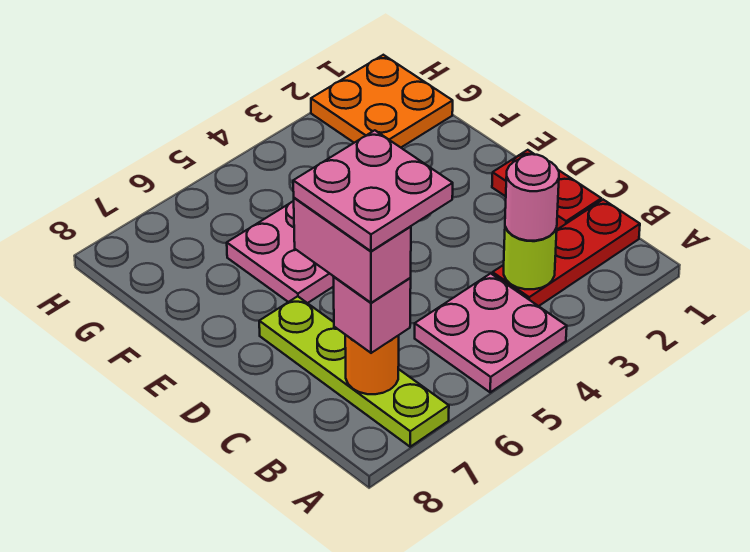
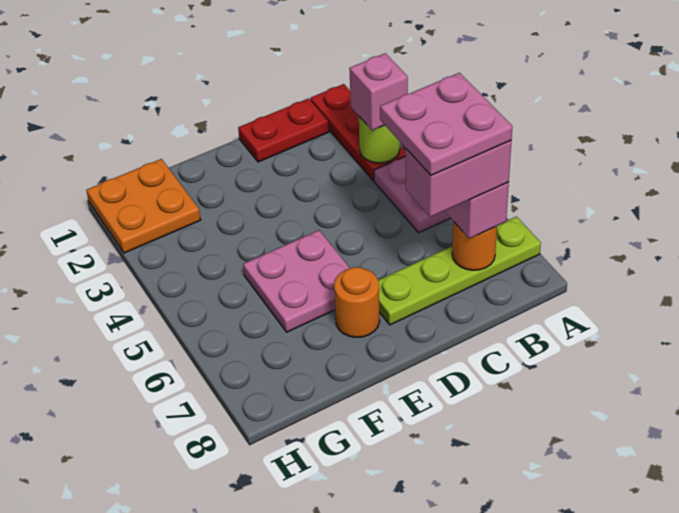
pink 1x1 round brick [505,154,559,241] -> pink 1x1 brick [349,53,408,130]
none -> orange 1x1 round brick [334,267,380,337]

